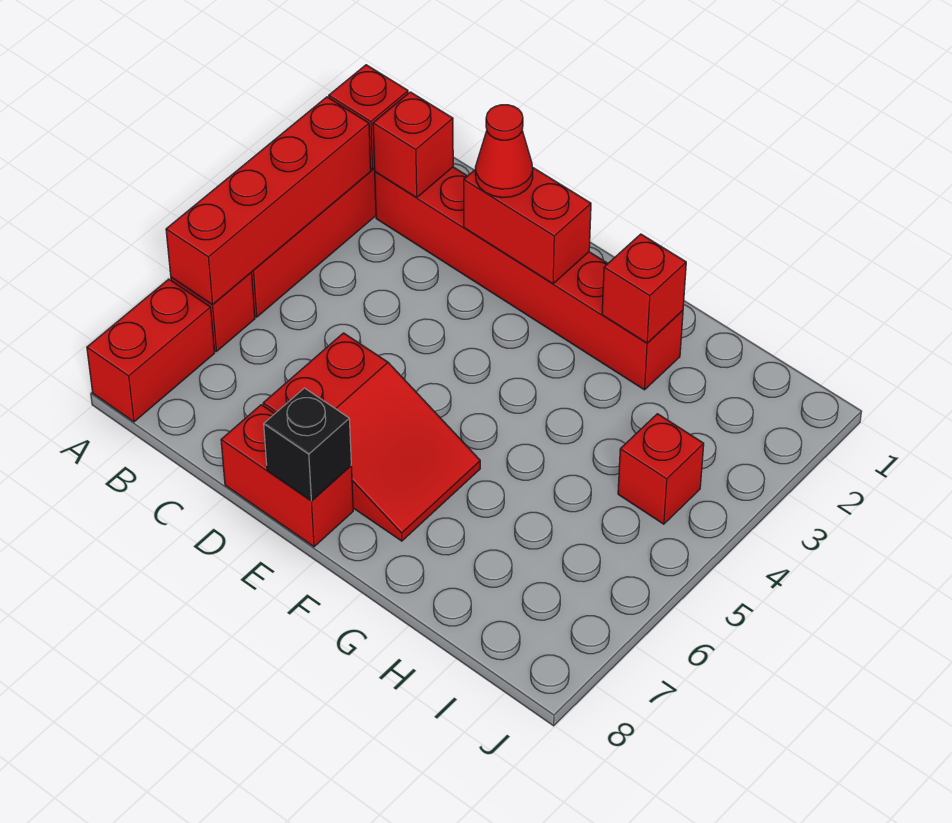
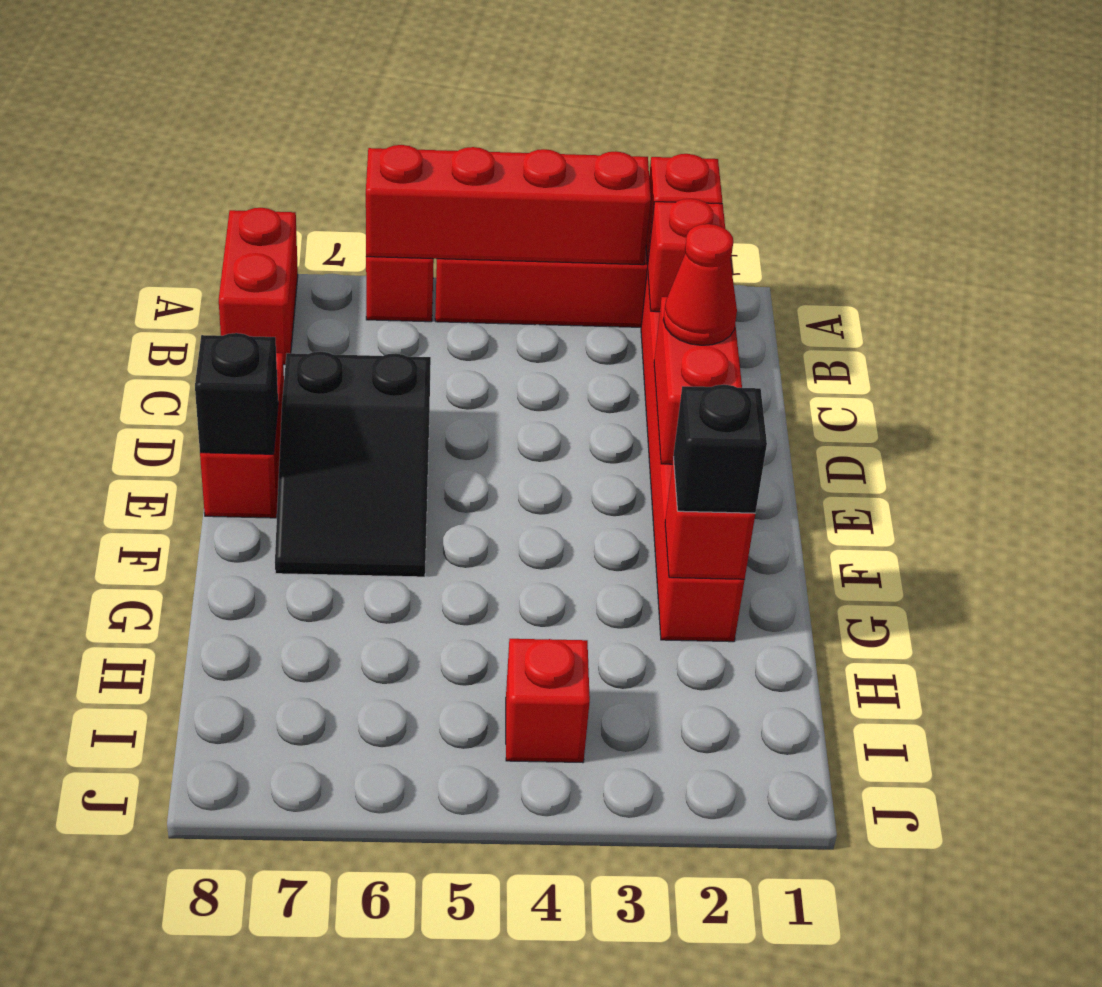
red 1x2 brick [87,279,215,422] -> red 1x2 brick turned to [219,208,298,365]
red 2x3 slope [263,333,480,541] -> black 2x3 slope [275,351,431,577]
none -> black 1x1 brick [673,385,767,513]

